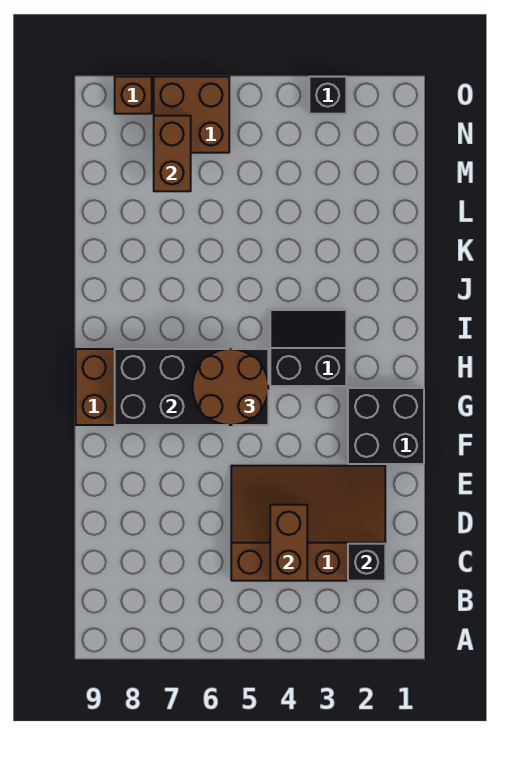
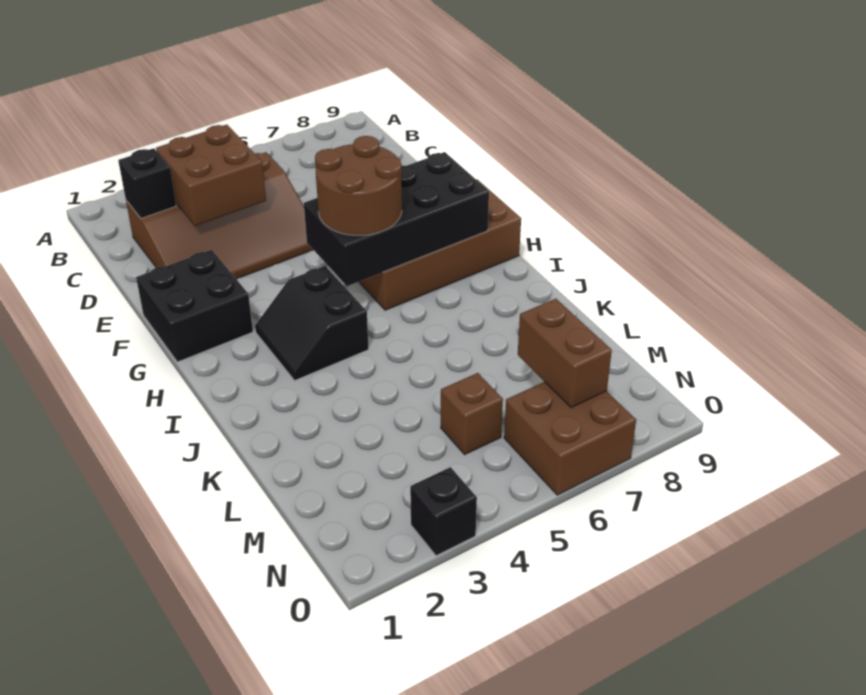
brown 1x2 brick [270,505,307,581] -> brown 2x2 brick [156,125,266,226]
black 2x2 slope [270,310,346,386] -> black 2x2 slope turned to [255,266,369,380]
brown 1x1 brick [115,77,152,114] -> brown 1x1 brick moved to [441,373,503,455]

